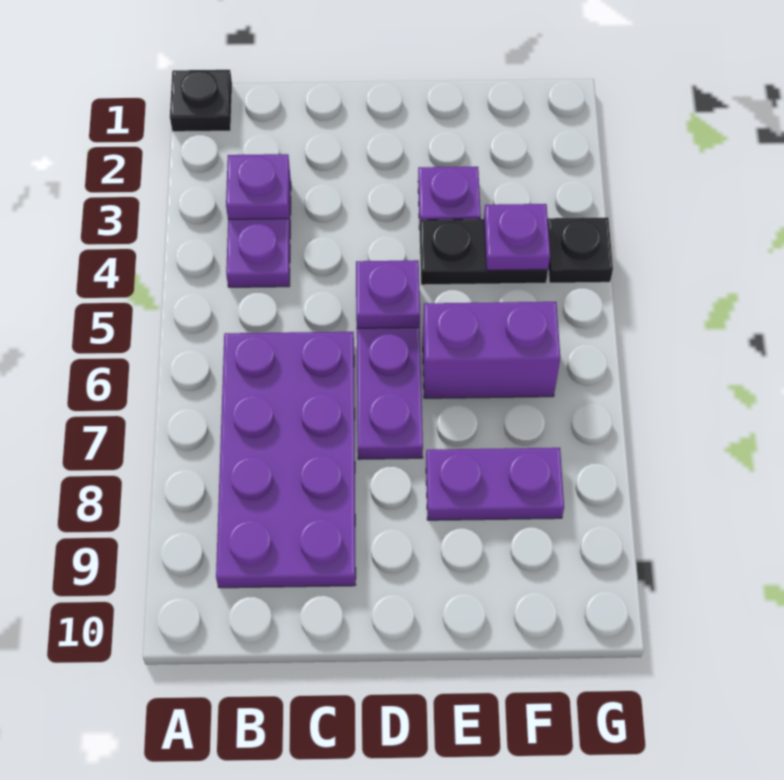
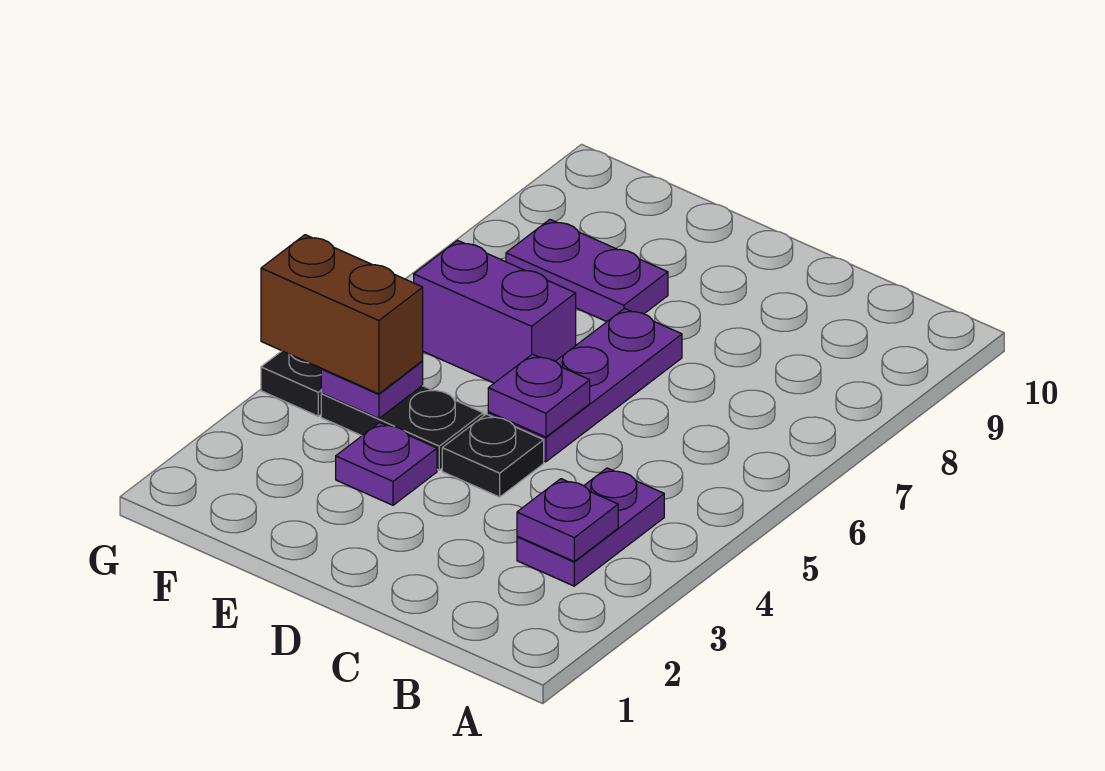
black 1x1 plate [170,70,232,132] -> black 1x1 plate moved to [442,414,544,497]
purple 2x4 plate [216,332,356,588] -> none
none -> brown 1x2 brick [261,235,423,394]

